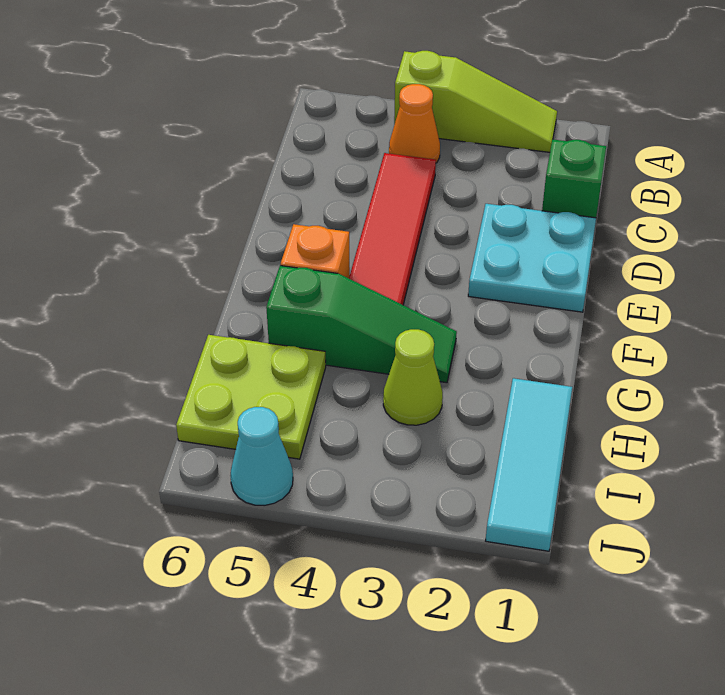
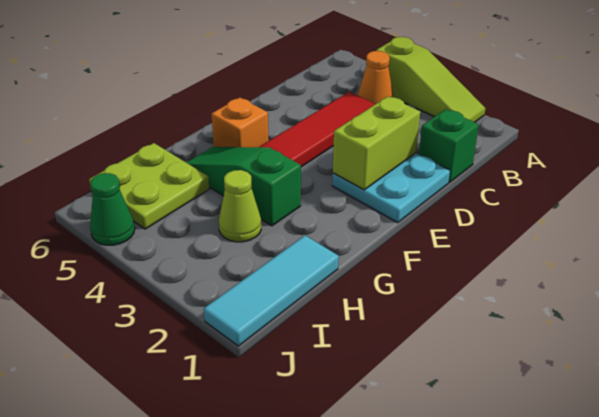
none -> lime 1x2 brick [333,96,420,190]
green 1x3 slope [266,266,457,383] -> green 1x3 slope turned to [187,147,301,226]
cyan 1x1 cone [230,407,293,506] -> green 1x1 cone [90,173,135,245]

